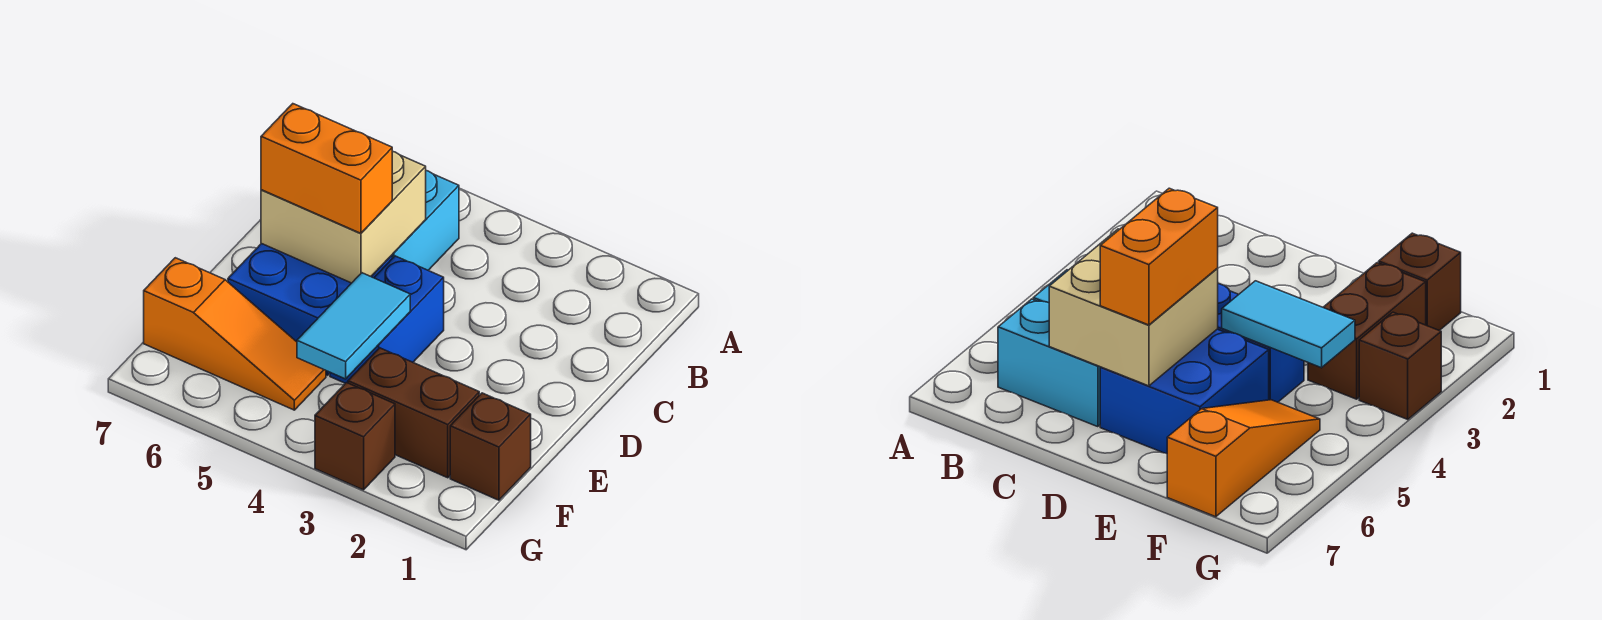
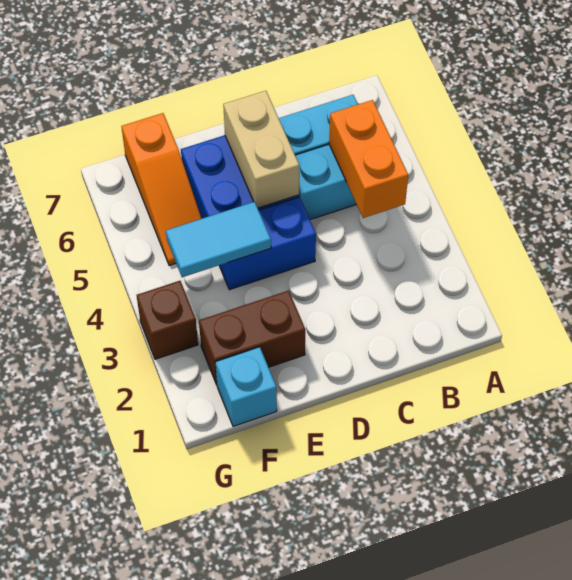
tan 2x2 brick [261,151,426,283] -> tan 1x2 brick [223,91,299,208]
orange 1x2 brick [261,104,392,233] -> orange 1x2 brick moved to [329,100,408,218]
brown 1x1 brick [450,393,531,500] -> cyan 1x1 brick [215,347,277,426]
brown 1x2 brick [348,348,479,478] -> brown 1x2 brick turned to [199,290,305,385]

